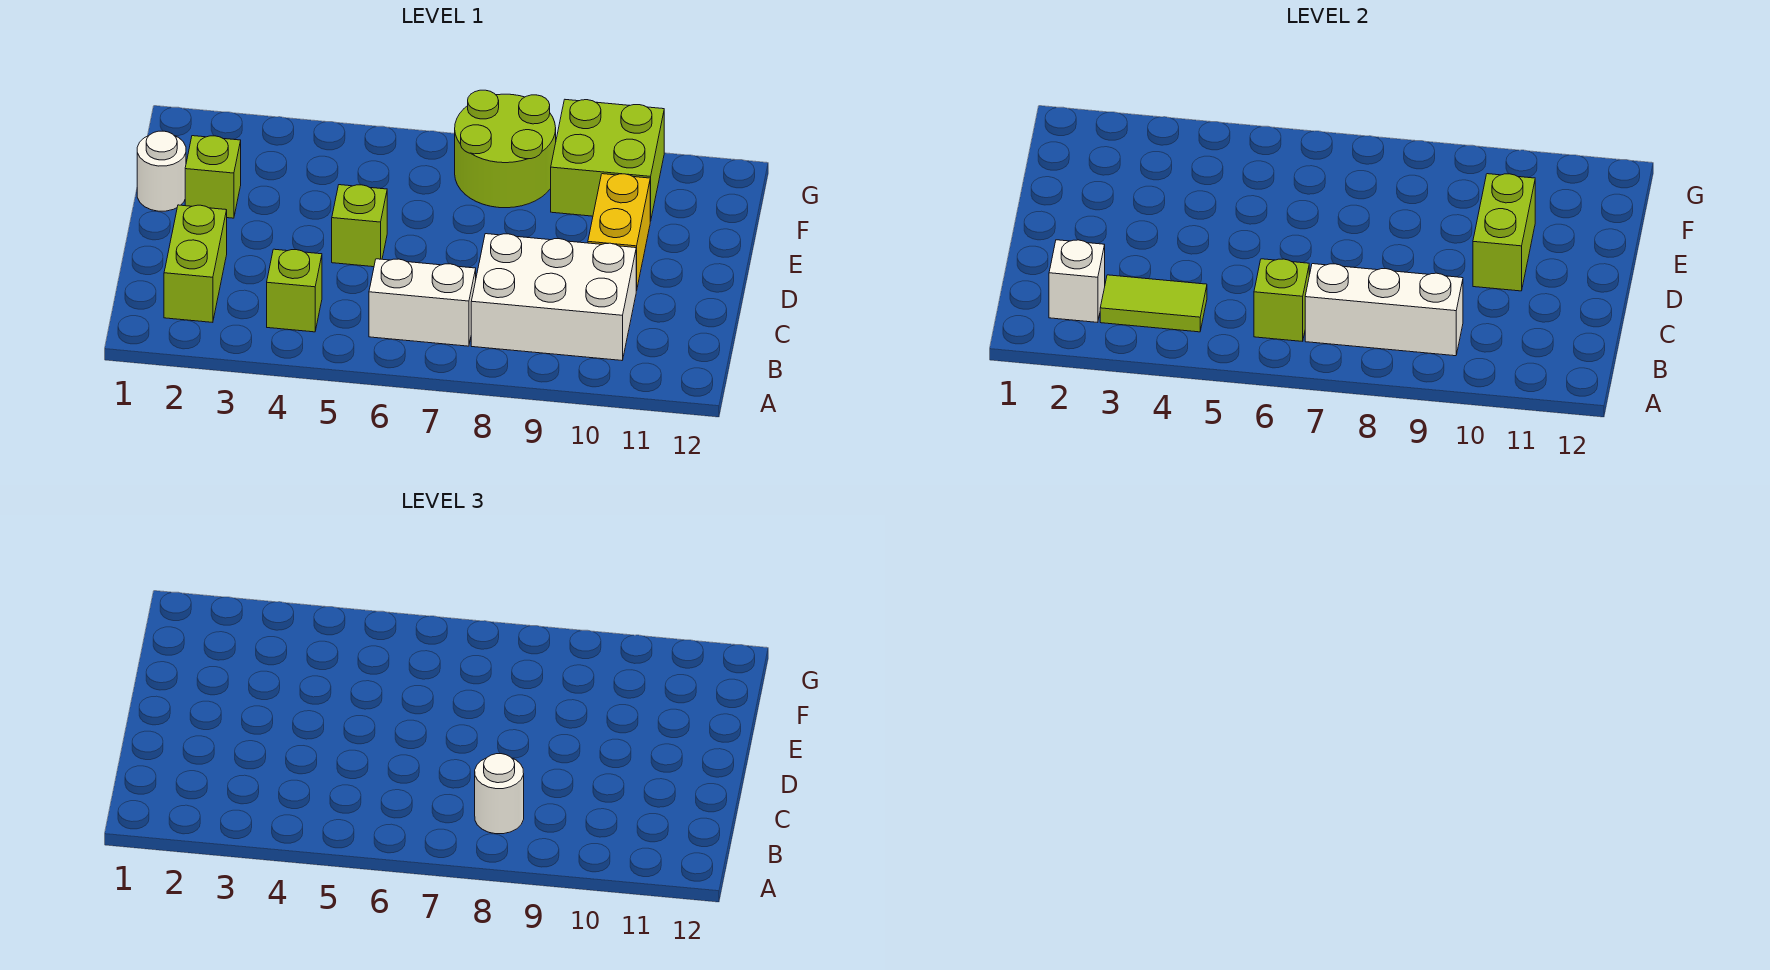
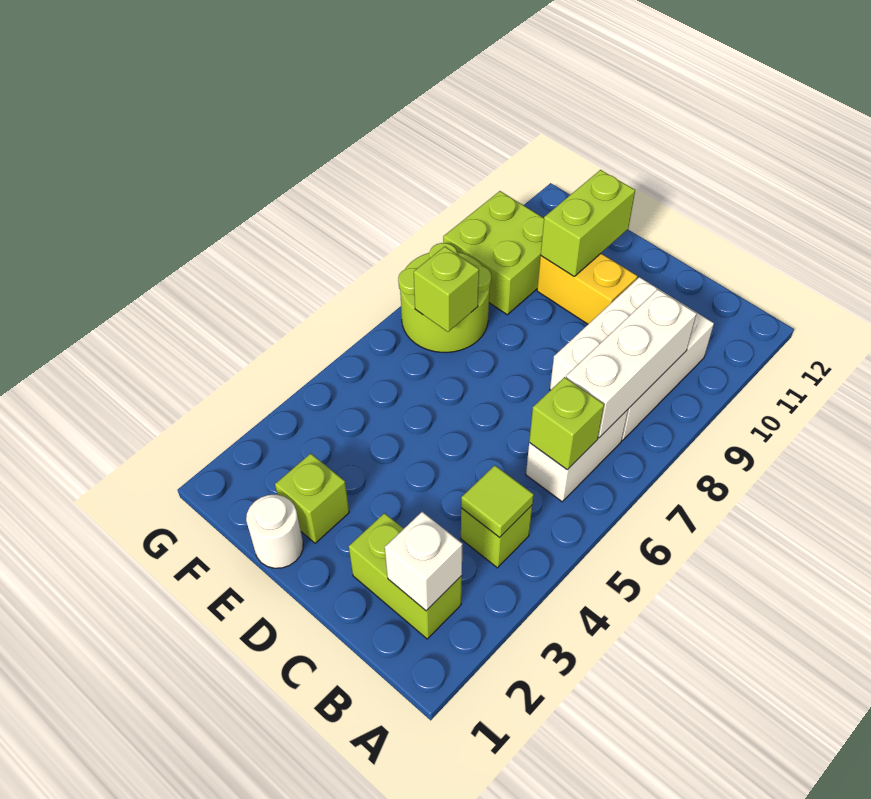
lime 1x2 tile [1100,275,1207,332] -> lime 1x1 tile [461,465,534,538]
white 1x1 round brick [475,754,524,834] -> none
lime 1x1 brick [332,185,387,267] -> lime 1x1 brick moved to [414,246,479,332]
lime 1x2 brick [1473,174,1535,291] -> lime 1x2 brick turned to [541,170,635,276]

